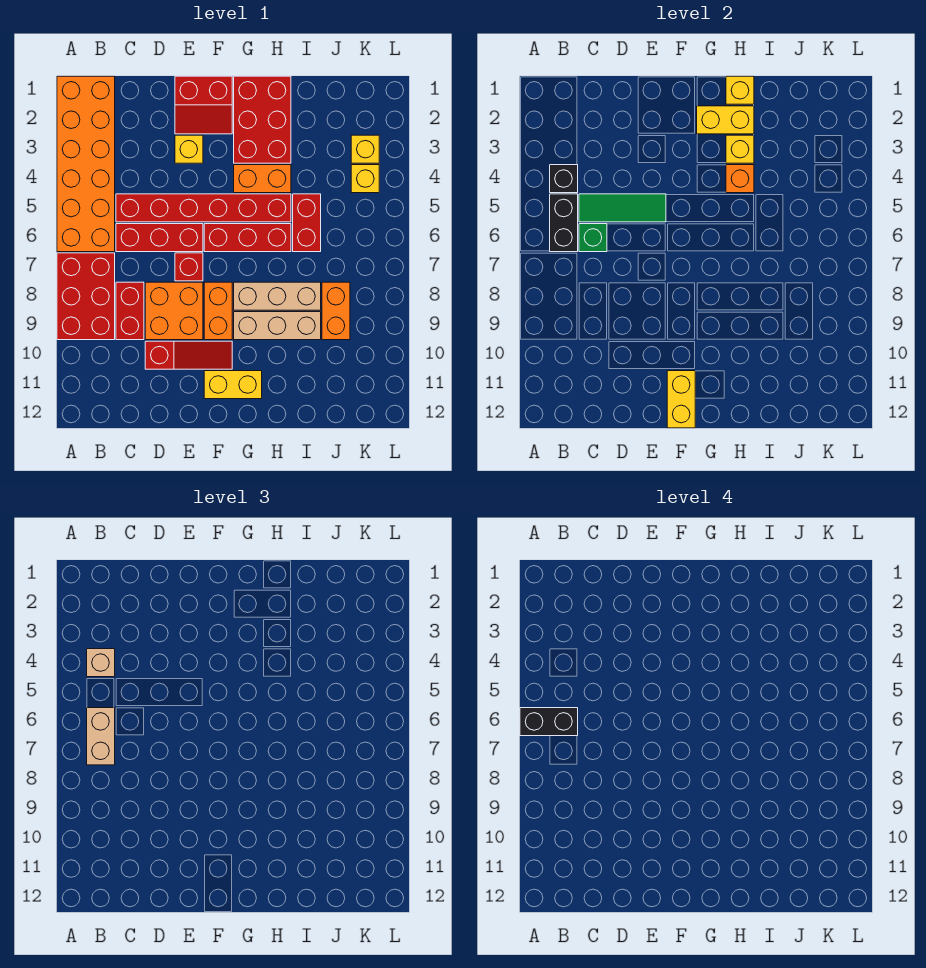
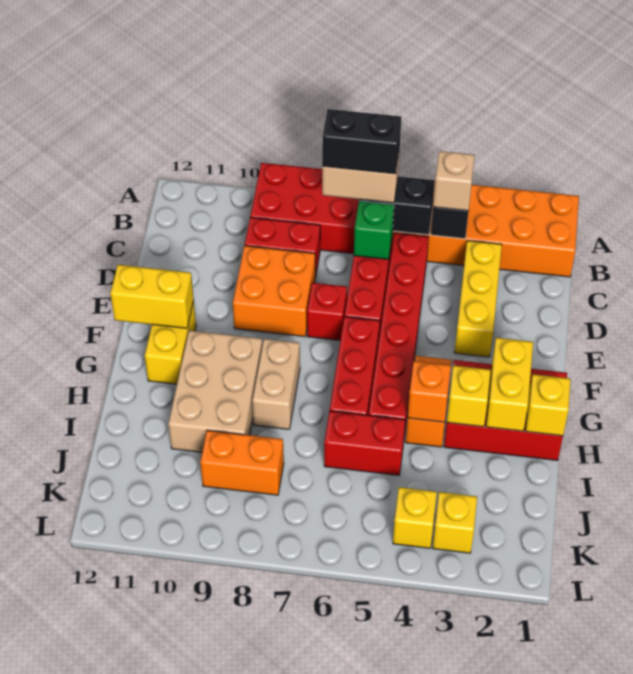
black 1x2 brick [520,708,578,736] -> black 1x2 brick turned to [322,109,401,174]
green 1x3 tile [579,194,666,222] -> none
red 1x3 slope [145,341,232,369] -> none
red 2x2 slope [175,76,232,134] -> none
yellow 1x1 brick [175,135,203,163] -> yellow 1x3 brick [455,241,502,357]
orange 1x2 brick [204,282,232,340] -> none
tan 1x3 brick [234,282,321,310] -> tan 1x2 brick [252,339,300,429]
tan 1x3 brick [234,312,321,340] -> tan 2x3 brick [168,330,262,452]

